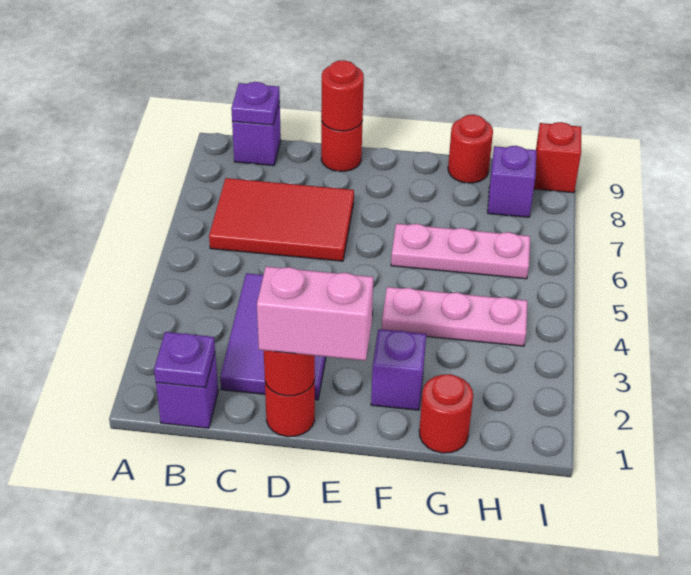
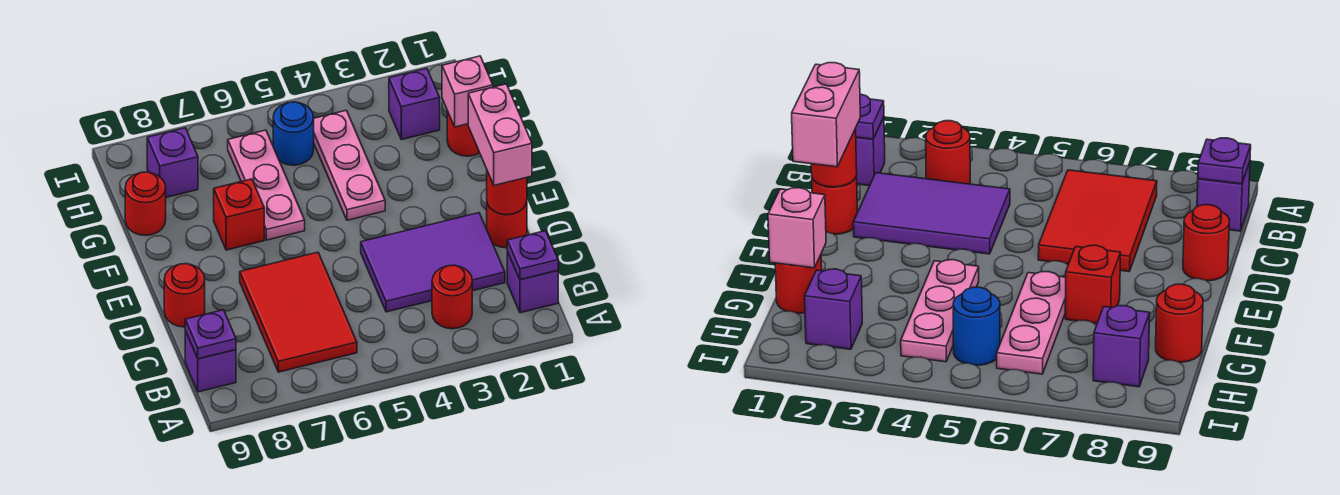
red 1x1 round brick [321,60,364,131] -> red 1x1 round brick moved to [432,265,472,329]
purple 1x1 brick [371,329,426,410] -> purple 1x1 brick moved to [389,69,440,140]
none -> pink 1x1 brick [442,56,493,127]
none -> blue 1x1 round brick [273,102,314,165]
red 1x1 brick [534,122,581,193] -> red 1x1 brick moved to [214,179,264,250]

